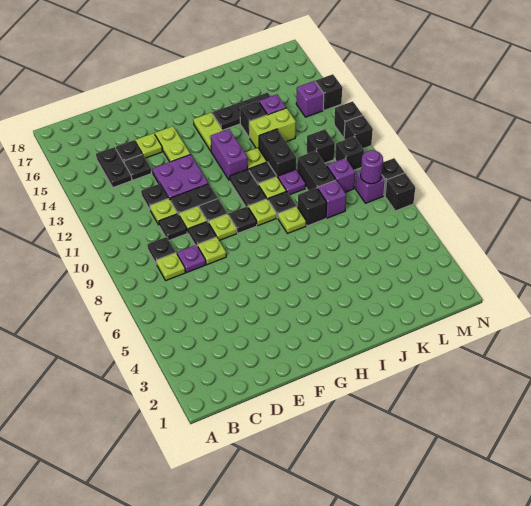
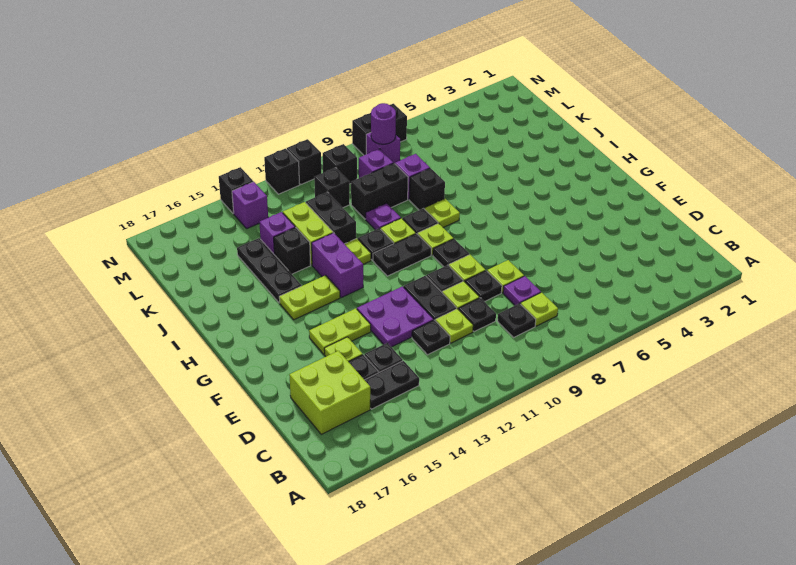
none -> lime 2x2 brick [289,351,370,434]
purple 1x2 brick [211,129,248,180] -> purple 1x2 brick turned to [312,233,363,298]
black 1x2 brick [259,129,296,177] -> black 1x2 brick turned to [306,192,356,244]

